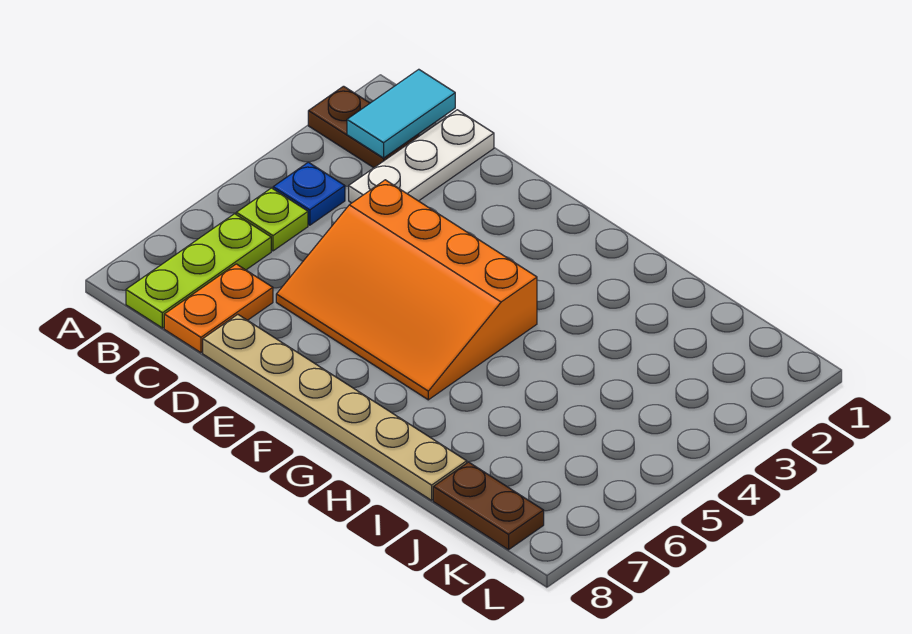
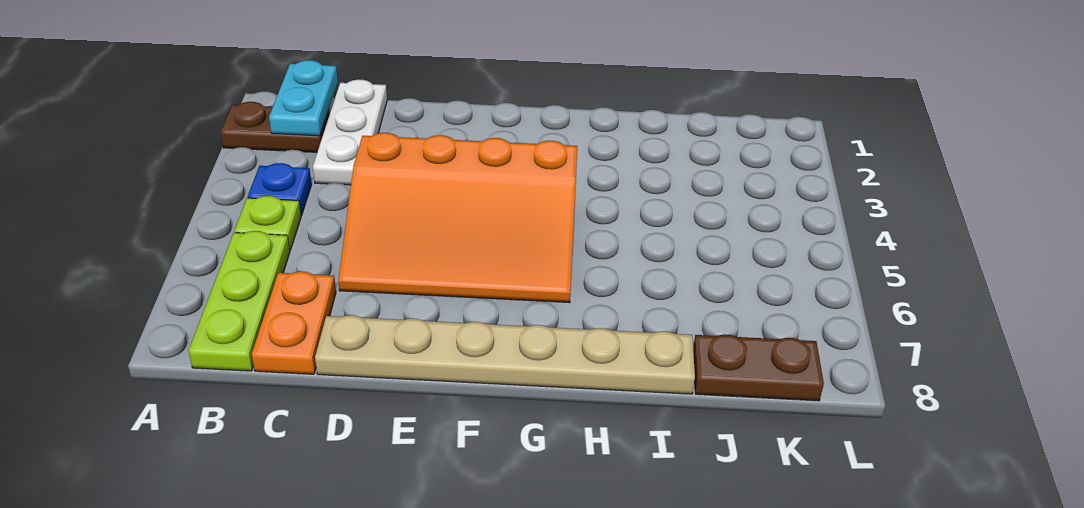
cyan 1x2 tile [347,69,455,158] -> cyan 1x2 plate [269,60,338,136]

